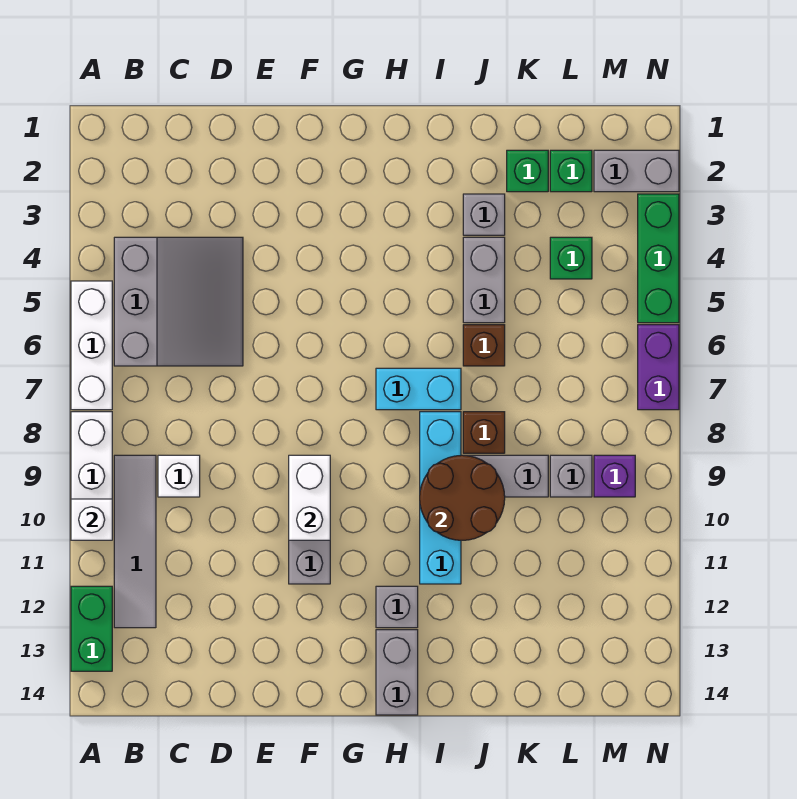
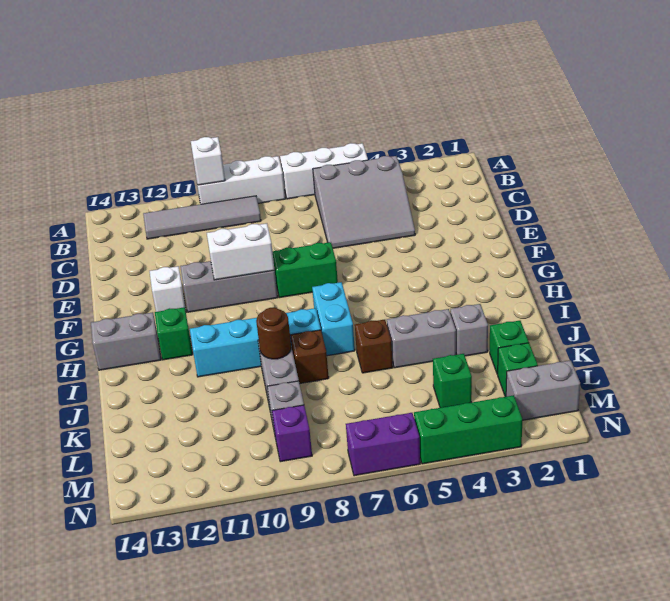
green 1x2 brick [71,586,112,671] -> green 1x2 brick moved to [272,242,338,298]
white 1x1 brick [158,455,200,497] -> white 1x1 brick moved to [150,266,186,312]
grey 1x1 brick [376,586,418,628] -> green 1x1 brick [155,307,193,360]
brown 2x2 round brick [420,455,505,540] -> brown 1x1 round brick [256,308,291,359]
grey 1x2 brick [594,150,679,192] -> grey 1x2 brick turned to [506,360,580,420]

